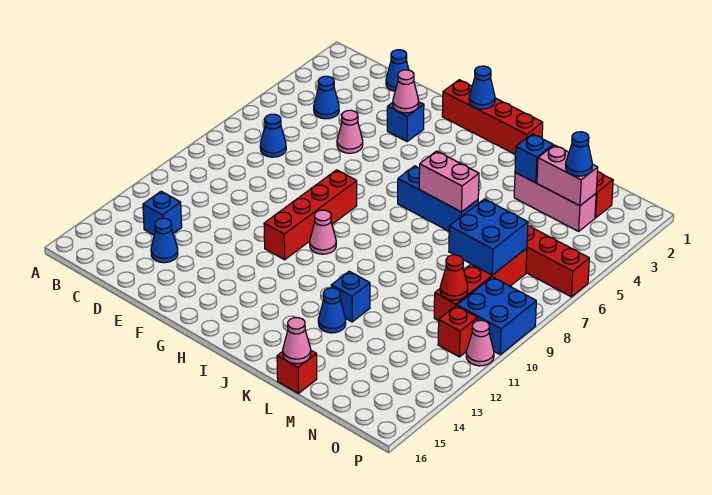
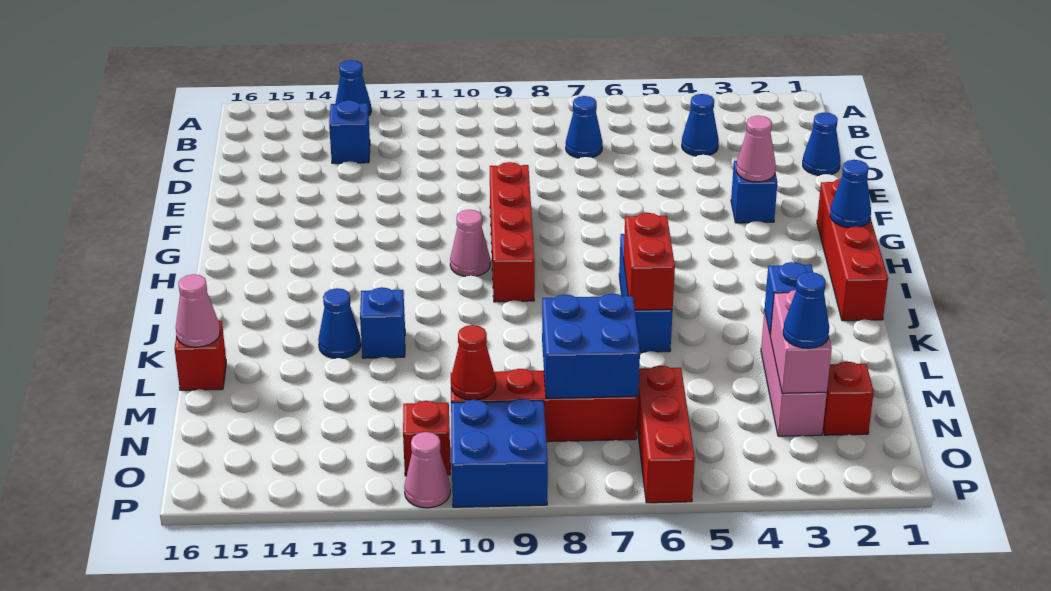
blue 1x1 cone [151,218,178,263] -> blue 1x1 cone moved to [335,60,371,115]
pink 1x1 cone [337,110,363,153] -> none
red 1x4 brick [264,170,357,260] -> red 1x4 brick turned to [490,162,535,302]
pink 1x2 brick [419,151,479,212] -> red 1x2 brick [624,213,675,310]

